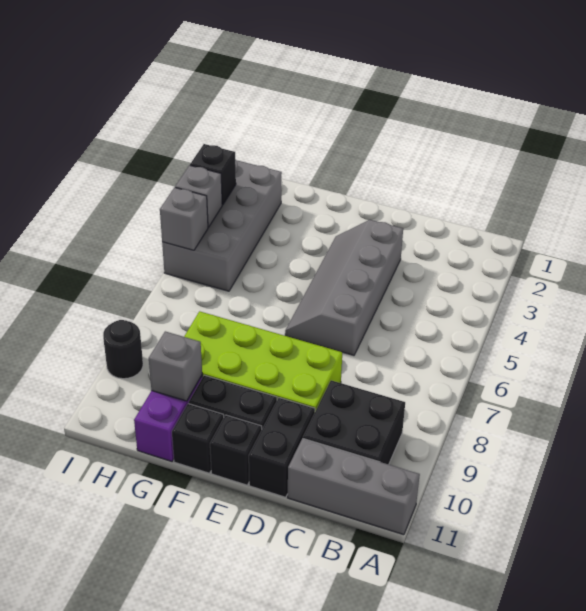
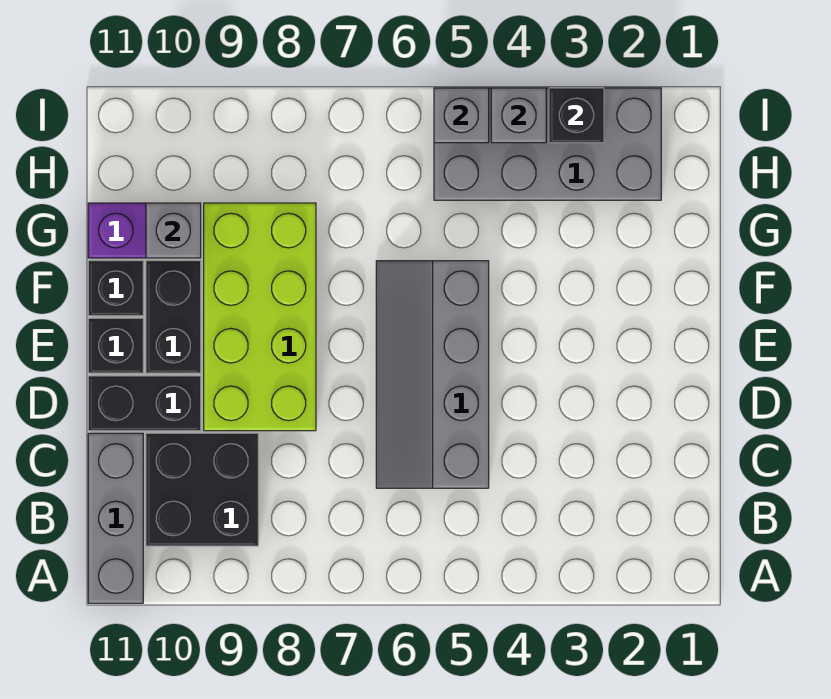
grey 2x4 slope [285,220,403,355] -> grey 2x4 slope turned to [376,261,489,488]
black 1x1 round brick [103,320,143,379] -> none

